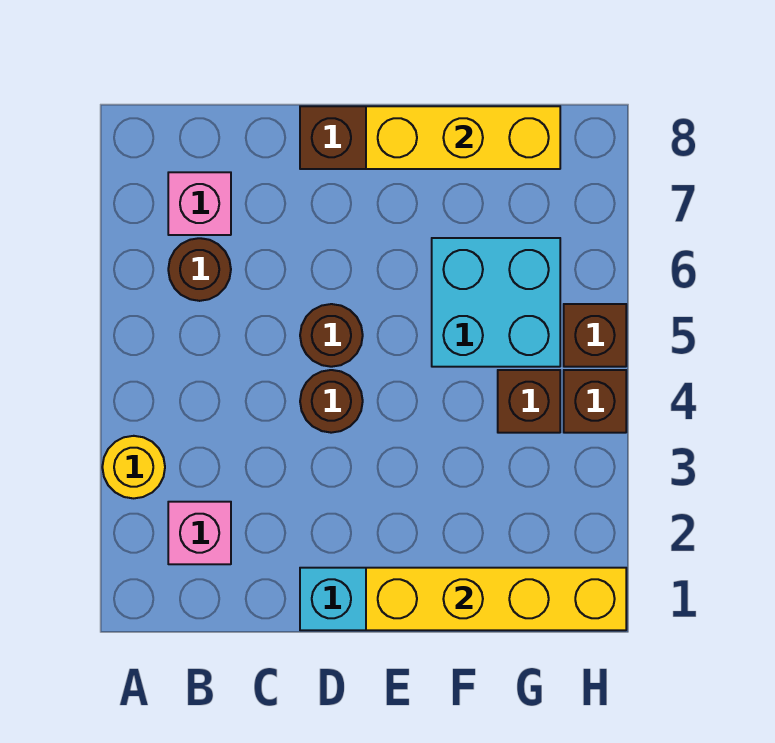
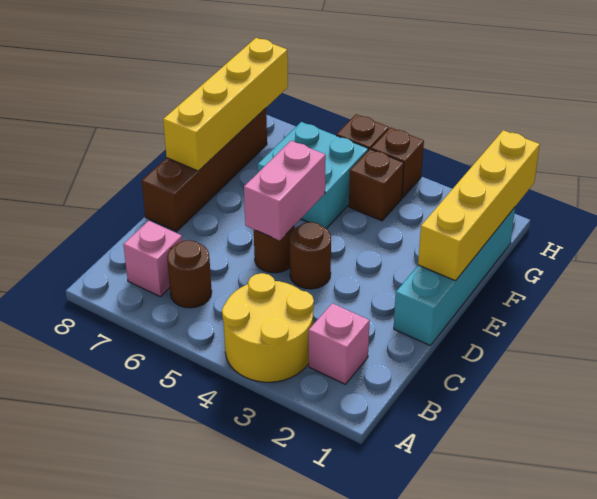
yellow 1x1 round brick [102,436,165,498] -> yellow 2x2 round brick [222,273,314,382]
none -> pink 1x2 brick [244,141,326,241]
yellow 1x3 brick [366,106,560,169] -> yellow 1x4 brick [163,38,288,171]

